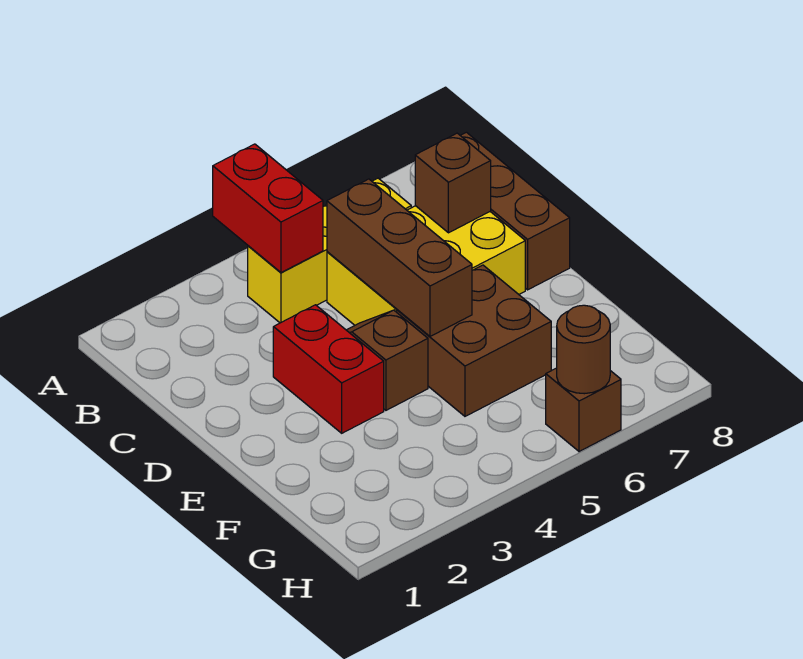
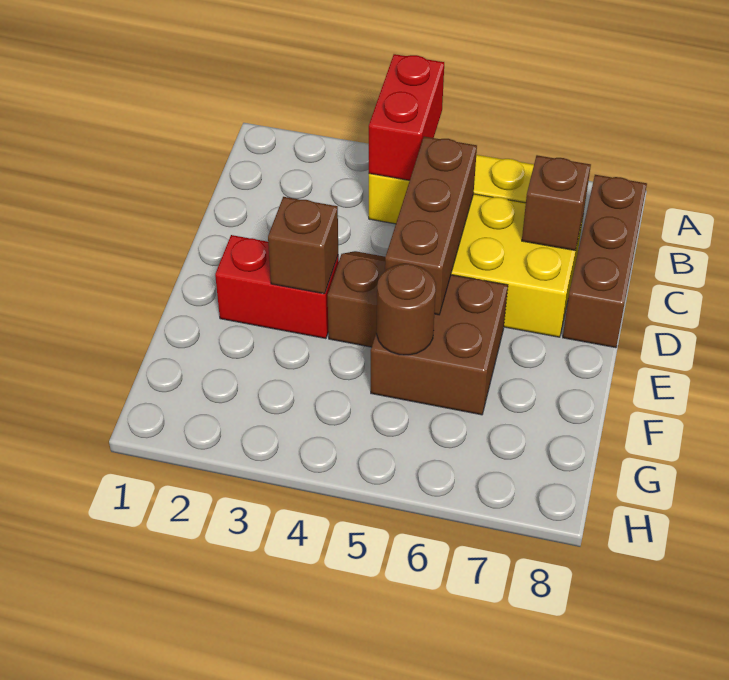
red 1x2 brick [273,305,384,433] -> red 1x2 brick turned to [215,235,339,339]
brown 1x1 brick [546,368,621,452] -> brown 1x1 brick moved to [268,197,338,294]
brown 1x1 round brick [557,305,610,394] -> brown 1x1 round brick moved to [377,264,436,355]

